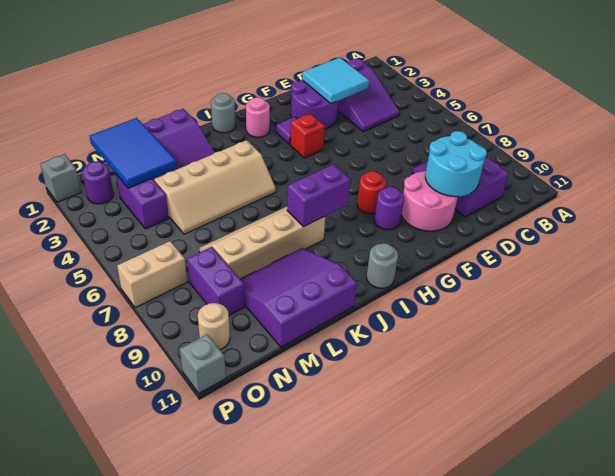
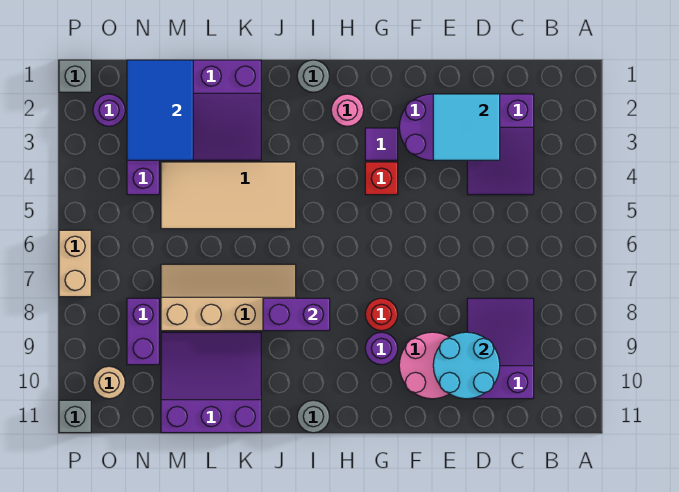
tan 2x4 slope [154,140,276,234] -> tan 2x4 tile [161,162,296,229]
tan 1x2 brick [117,241,187,308] -> tan 1x2 brick turned to [59,230,91,297]

